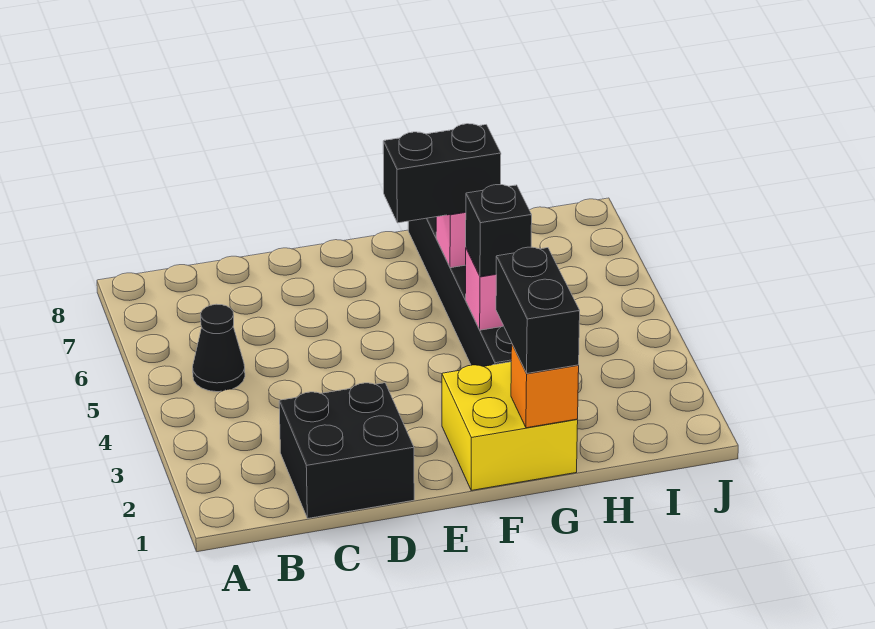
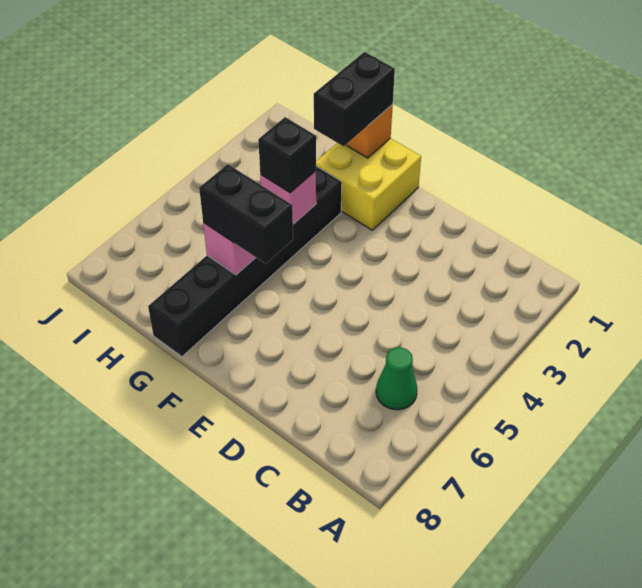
black 1x1 cone [193,304,245,392] -> none
none -> green 1x1 cone [376,347,417,410]
black 2x2 brick [279,383,414,518] -> none

